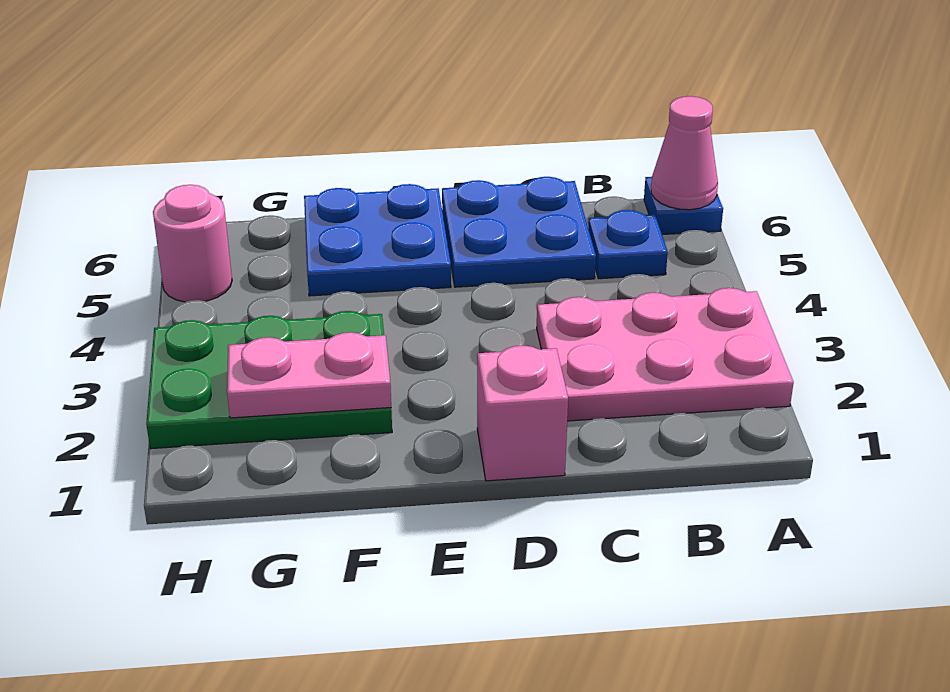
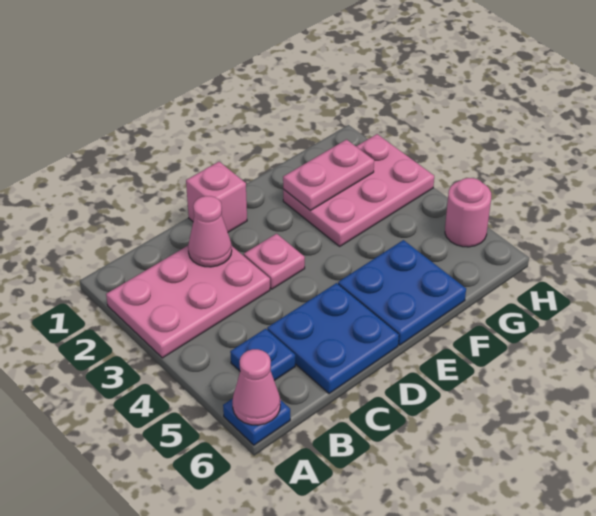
none -> pink 1x1 cone [188,196,232,267]
none -> pink 1x1 plate [244,234,305,289]
green 2x3 plate [146,311,392,449] -> pink 2x3 plate [283,134,434,246]

